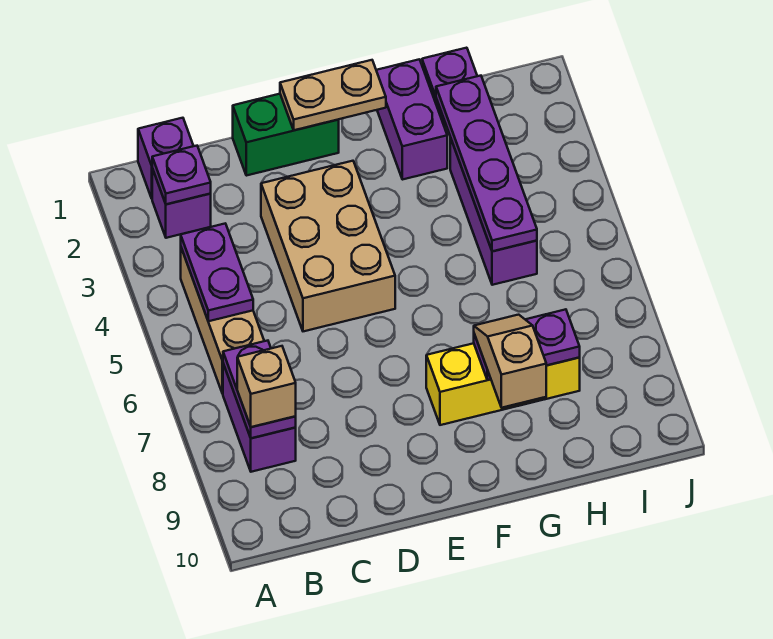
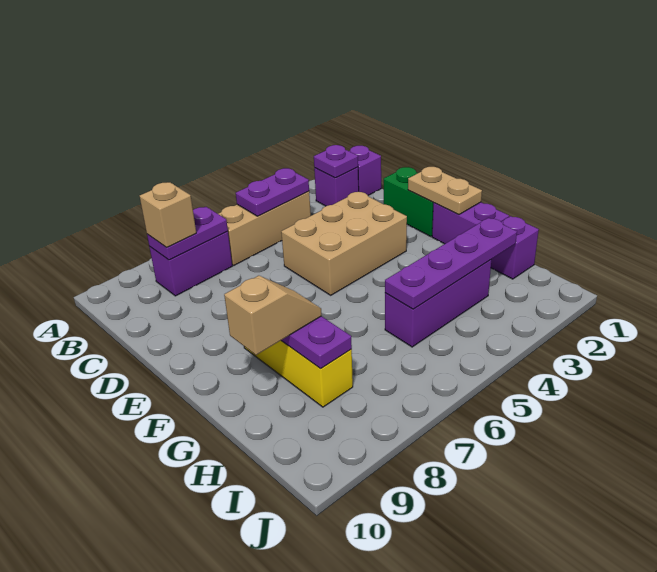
purple 1x2 brick [376,59,447,180] -> purple 1x2 brick turned to [432,202,509,244]

